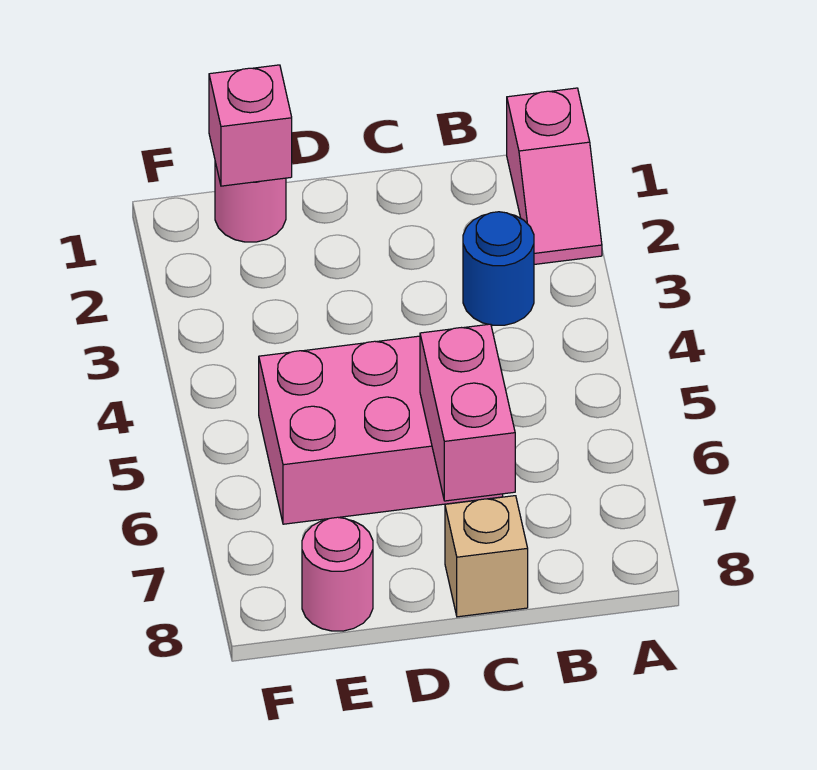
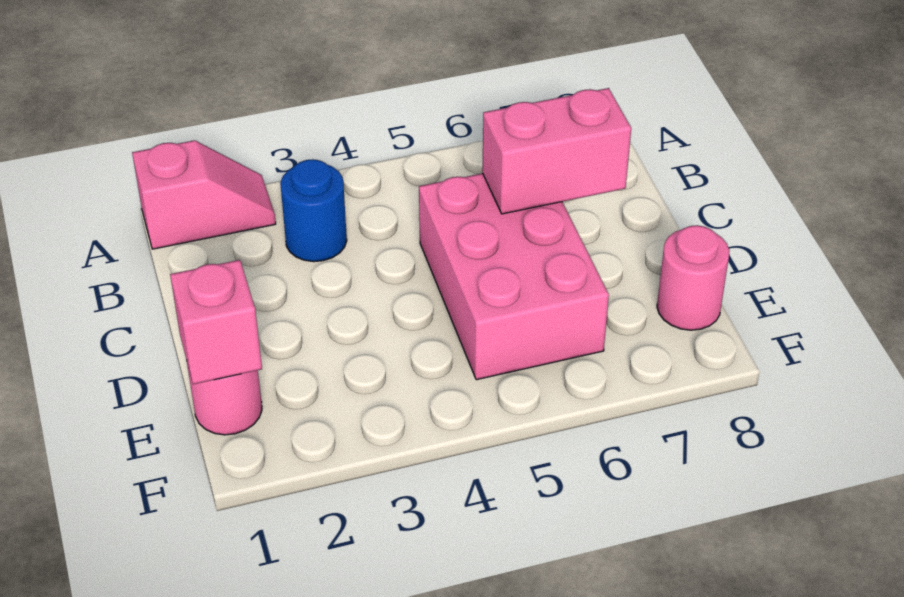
tan 1x1 brick [445,496,528,617] -> none

